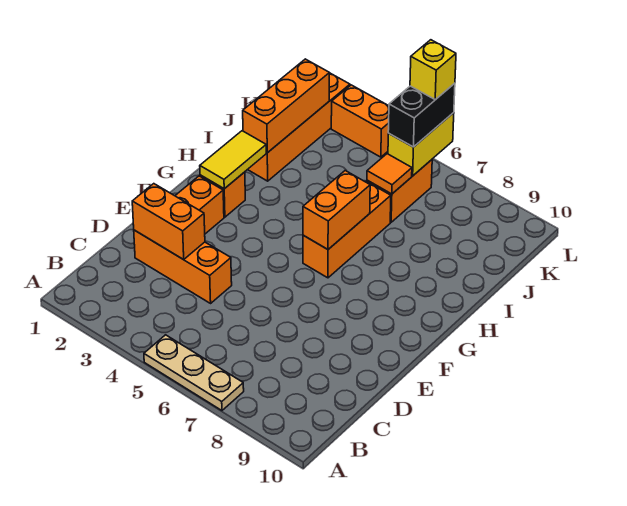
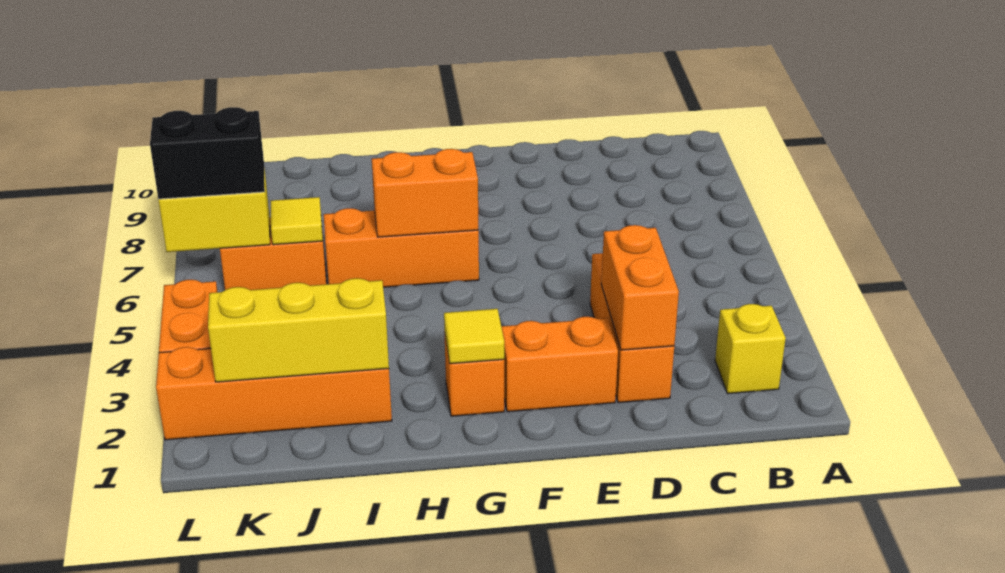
tan 1x3 plate [144,335,244,410] -> none
yellow 1x2 tile [200,131,266,189] -> yellow 1x1 tile [444,309,504,364]
orange 1x3 brick [243,59,329,153] -> yellow 1x3 brick [208,278,389,382]
orange 1x1 tile [367,154,412,194] -> yellow 1x1 tile [270,197,323,245]
yellow 1x1 brick [410,40,456,100] -> yellow 1x1 brick moved to [715,304,786,394]

